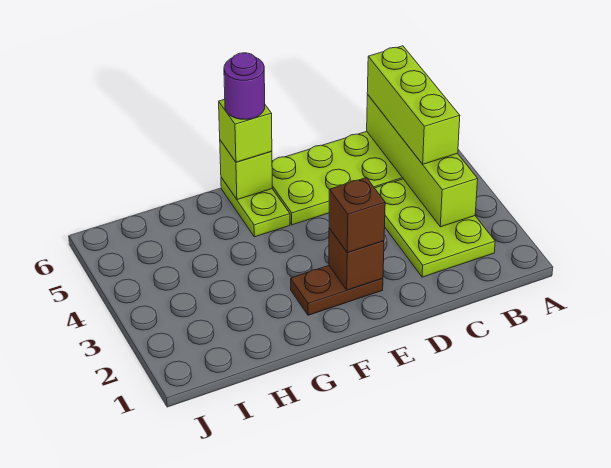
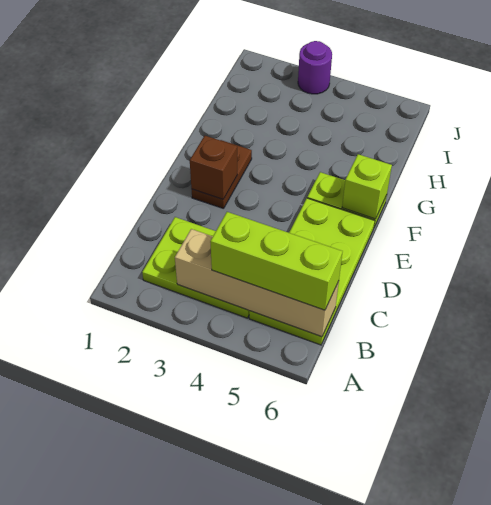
lime 1x4 brick [367,95,478,227] -> tan 1x4 brick [175,229,339,337]
brown 1x1 brick [329,178,385,252] -> none
lime 1x1 brick [219,99,272,162] -> none
purple 1x1 round brick [224,53,265,119] -> purple 1x1 round brick moved to [298,41,332,94]

